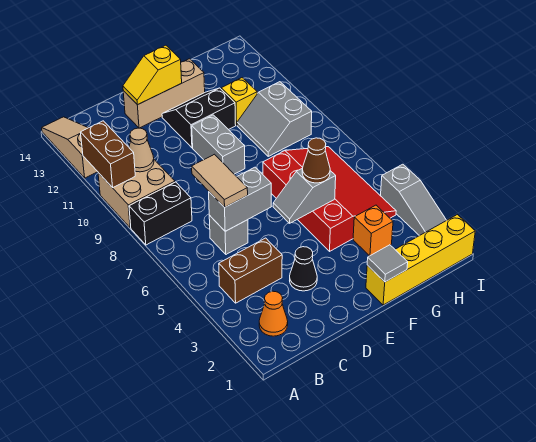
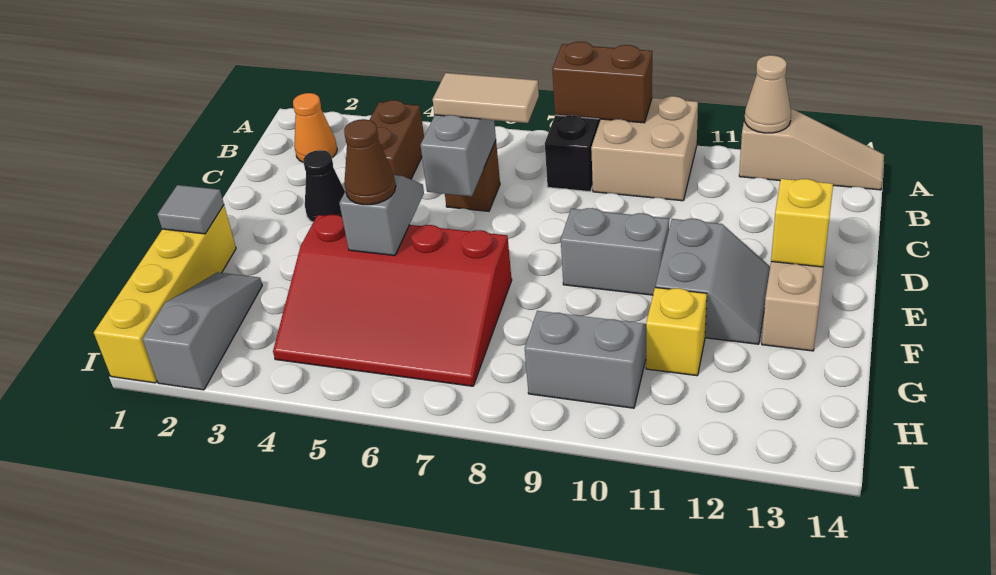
brown 1x2 brick [81,121,135,188] -> brown 1x2 brick moved to [552,42,652,123]
tan 1x1 cone [129,128,154,172] -> tan 1x1 cone moved to [745,55,791,133]
grey 1x1 brick [209,215,248,254] -> brown 1x1 brick [445,141,500,211]
black 2x2 slope [162,88,236,148] -> grey 2x2 slope [655,219,770,344]
orange 1x1 brick [353,205,393,256] -> none
grey 1x3 slope [381,164,446,236] -> grey 1x3 slope turned to [142,272,262,390]

